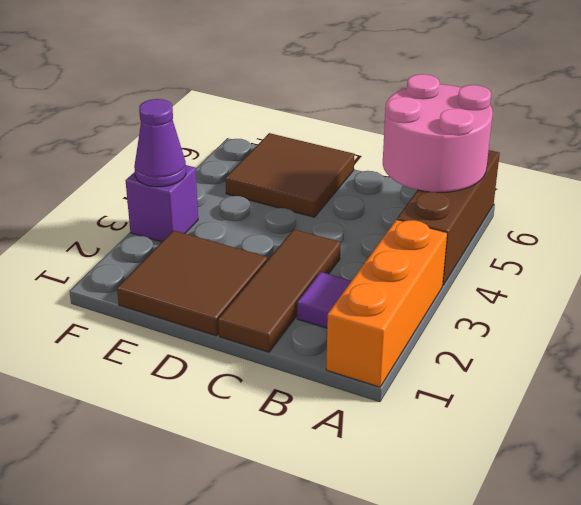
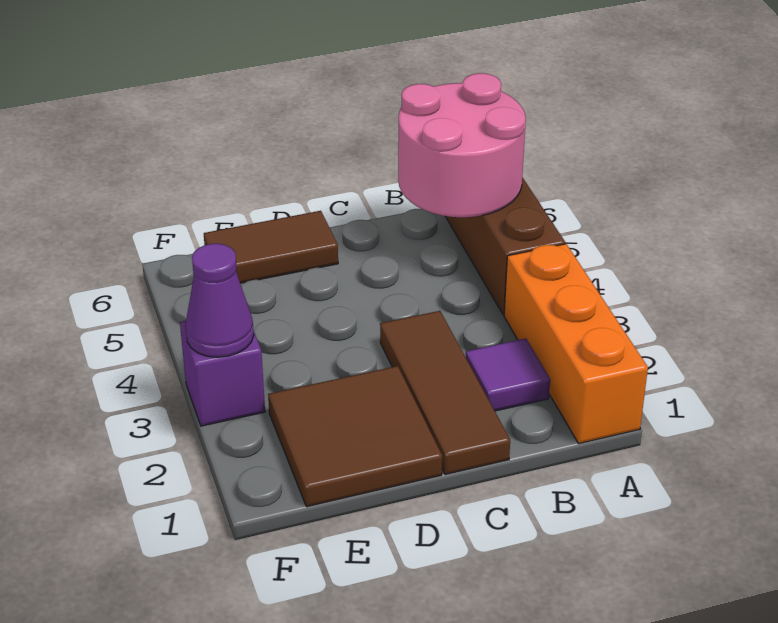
brown 2x2 tile [225,133,355,217] -> brown 1x2 tile [204,211,338,283]

